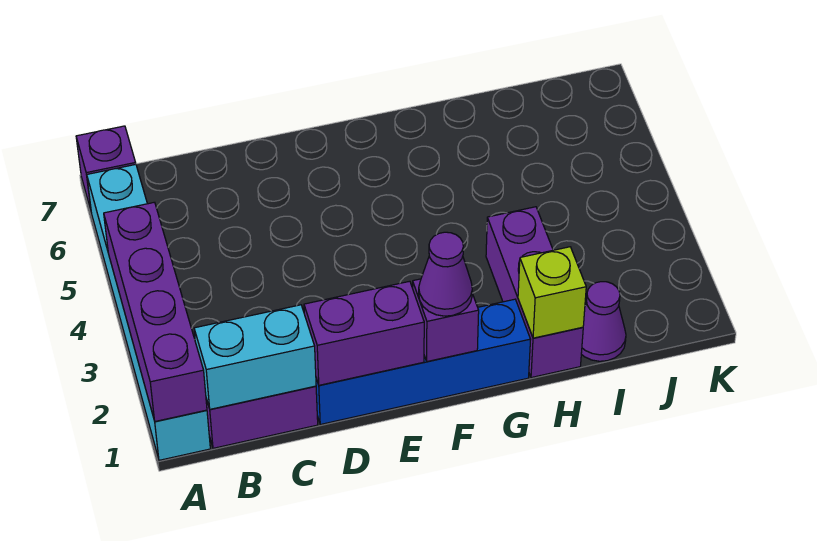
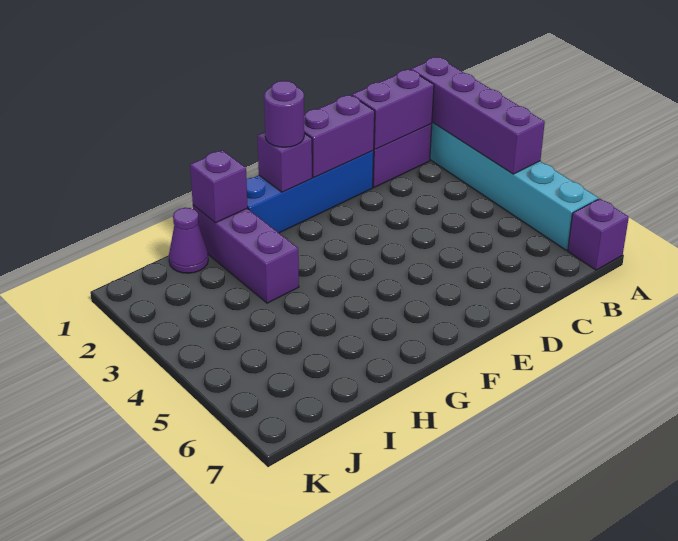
cyan 1x2 brick [194,305,316,409] -> purple 1x2 brick [352,70,434,149]
purple 1x1 cone [419,232,472,316] -> purple 1x1 round brick [264,81,304,147]
lime 1x1 brick [518,247,586,338] -> purple 1x1 brick [190,150,248,223]

